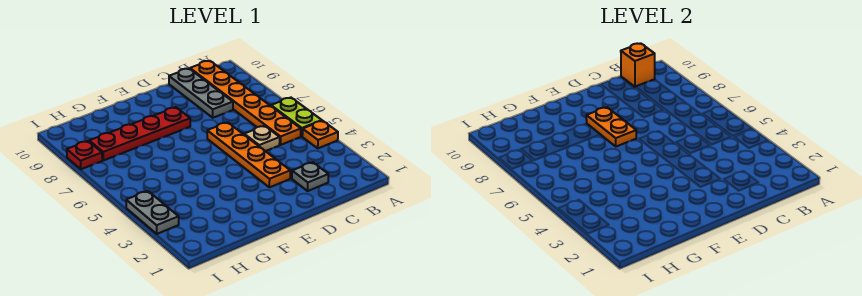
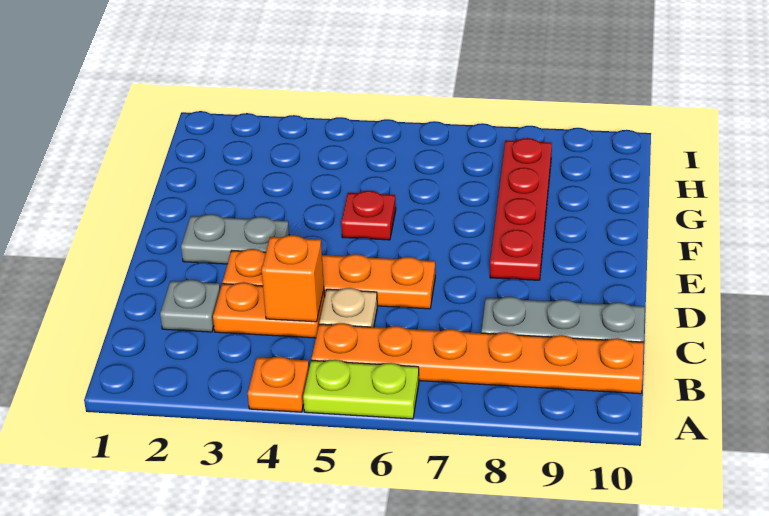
orange 1x1 brick [621,43,655,87] -> orange 1x1 brick moved to [262,235,324,322]
orange 1x2 plate [586,107,636,146] -> orange 1x2 plate moved to [213,282,325,338]
grey 1x2 plate [126,191,179,234] -> grey 1x2 plate moved to [181,214,289,264]
red 1x1 plate [67,141,102,169] -> red 1x1 plate moved to [341,191,396,240]

